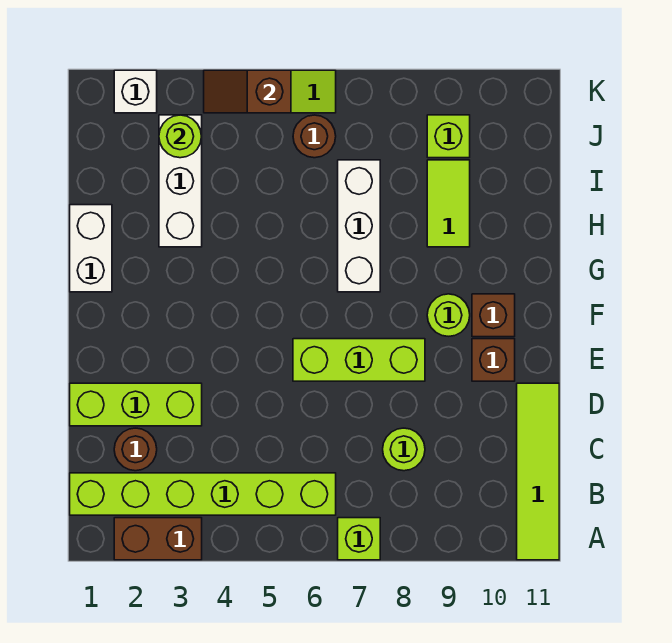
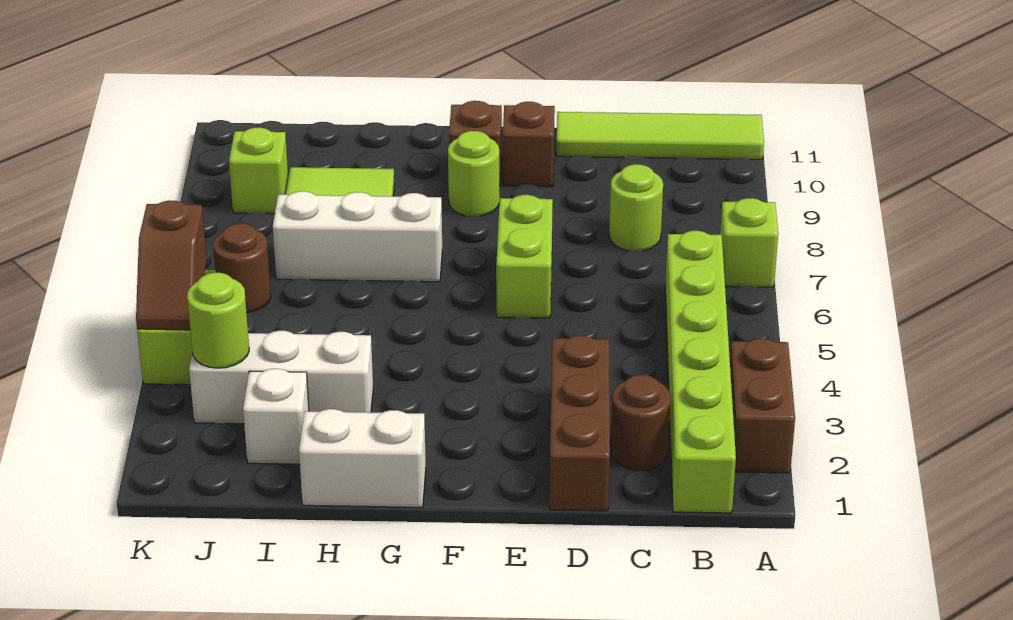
lime 1x3 brick [70,383,202,426] -> brown 1x3 brick [549,336,610,511]
lime 1x3 brick [293,339,425,381] -> lime 1x2 brick [496,195,553,318]
white 1x1 brick [114,70,157,113] -> white 1x1 brick moved to [243,369,309,464]

